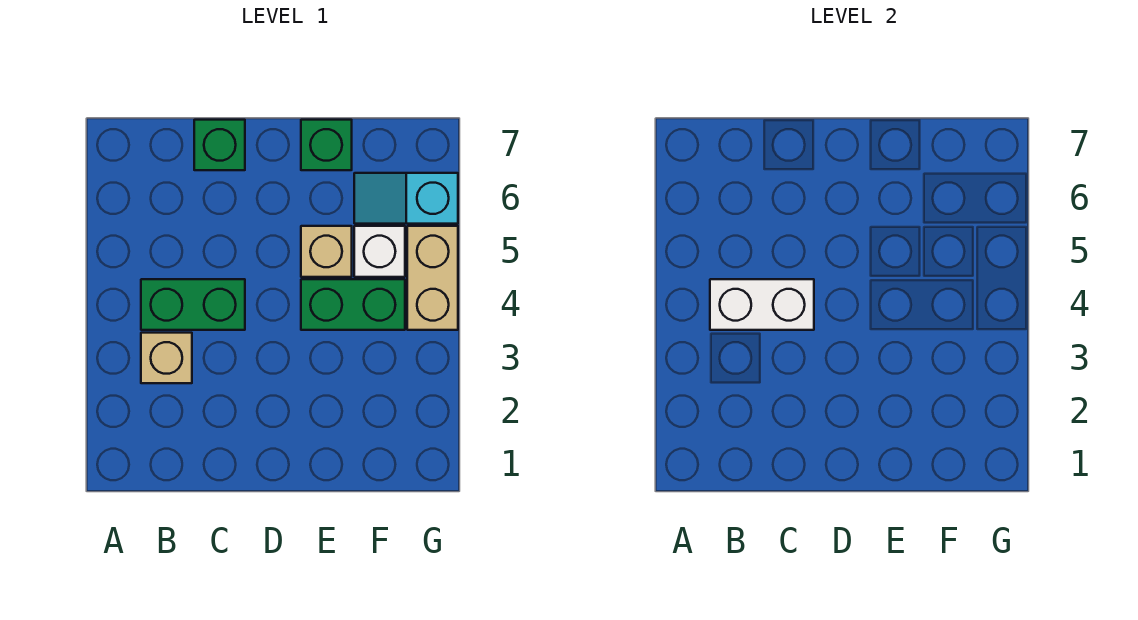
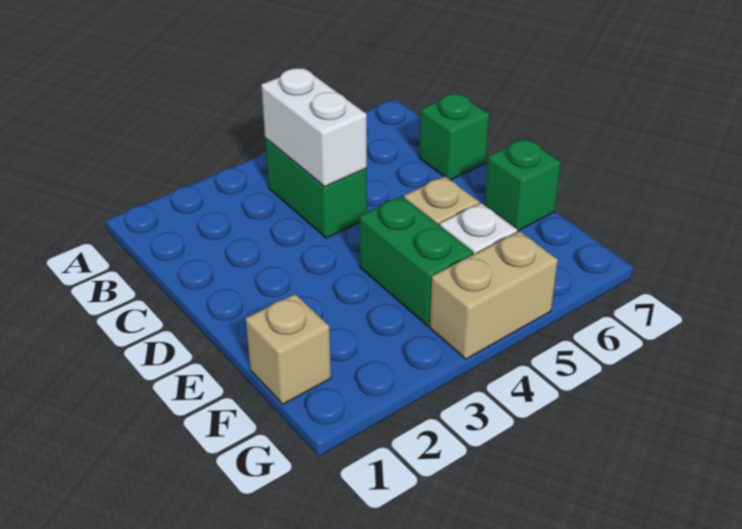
tan 1x1 brick [141,333,192,383] -> tan 1x1 brick moved to [246,294,331,404]
cyan 1x2 slope [354,173,458,224] -> none

